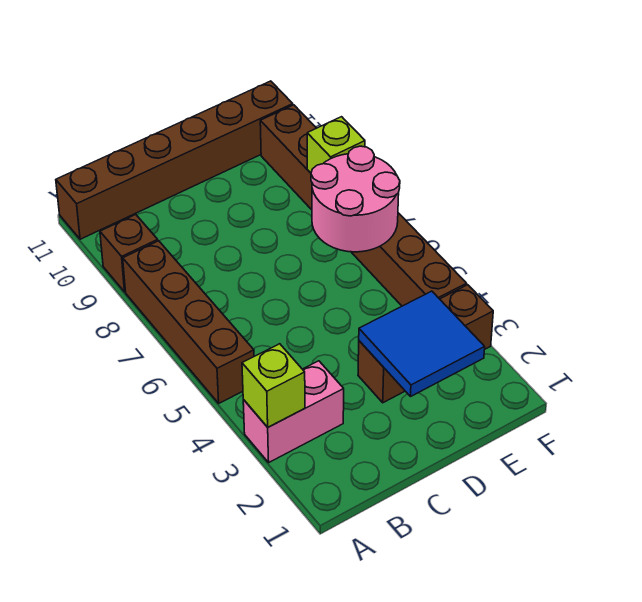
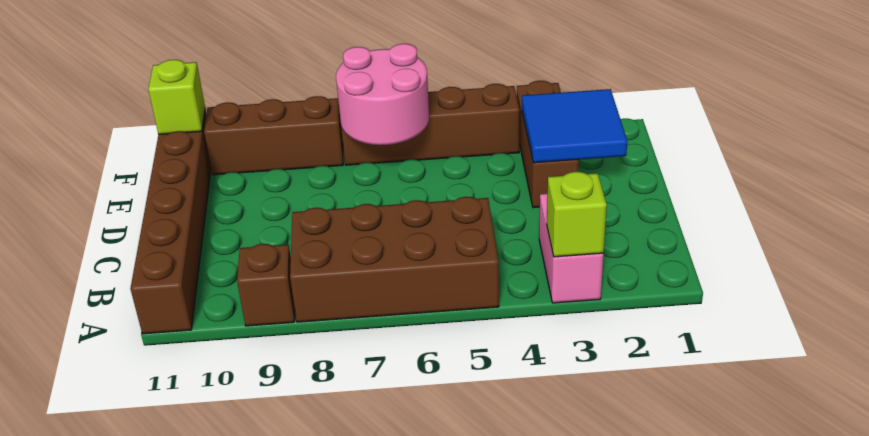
brown 1x4 brick [123,241,254,403] -> brown 2x4 brick [290,197,499,322]
lime 1x1 brick [307,117,365,173] -> lime 1x1 brick moved to [148,60,205,135]

